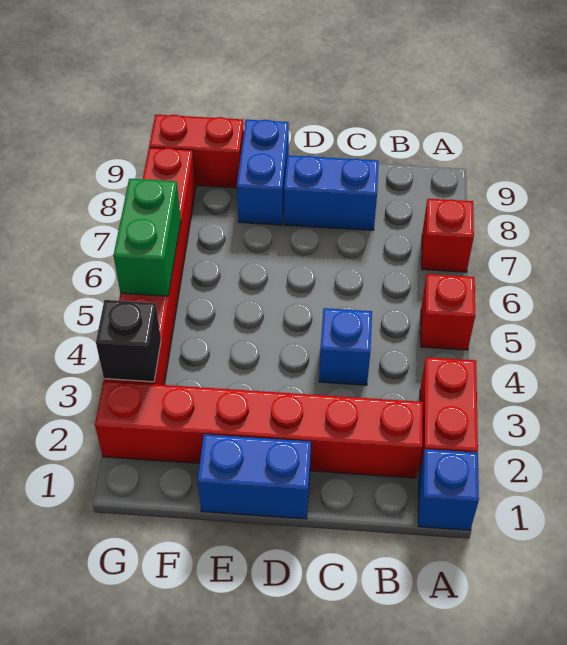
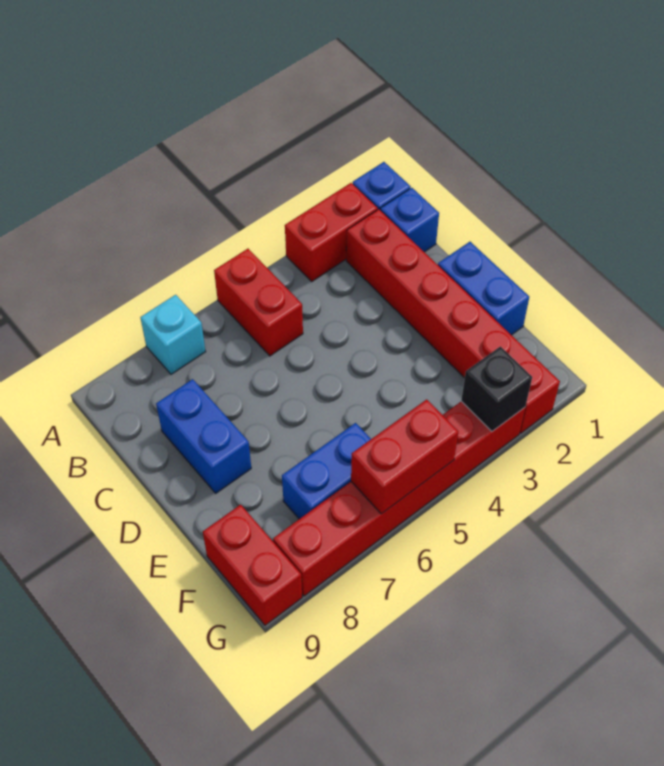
red 1x1 brick [421,274,475,350] -> red 1x2 brick [214,249,303,356]
red 1x1 brick [422,199,474,272] -> cyan 1x1 brick [140,295,206,374]
blue 1x1 brick [319,308,372,385] -> blue 1x1 brick moved to [380,188,439,252]
blue 1x2 brick [237,120,289,225] -> blue 1x2 brick moved to [282,423,371,519]
green 1x2 brick [113,179,181,296] -> red 1x2 brick [351,399,458,514]

